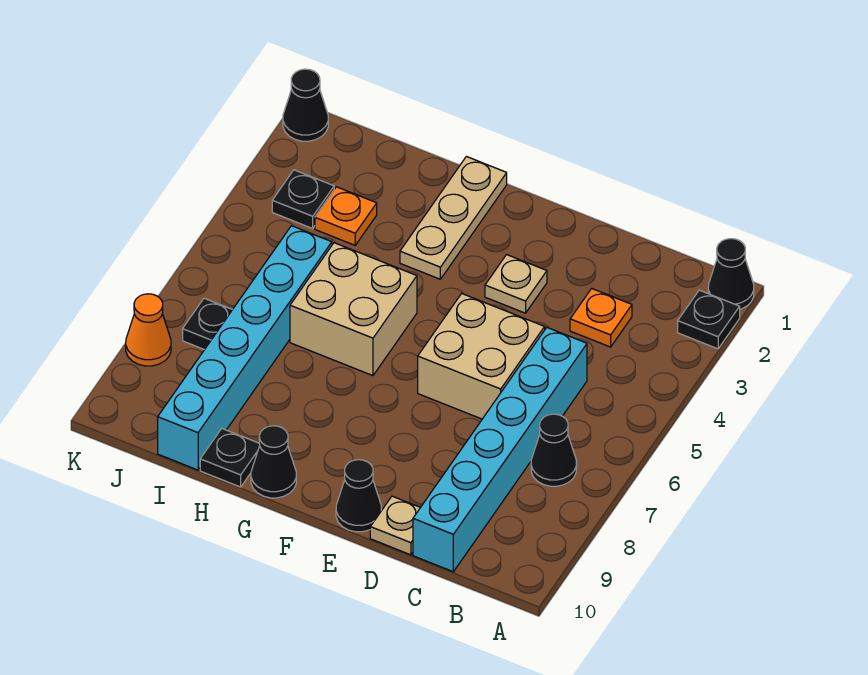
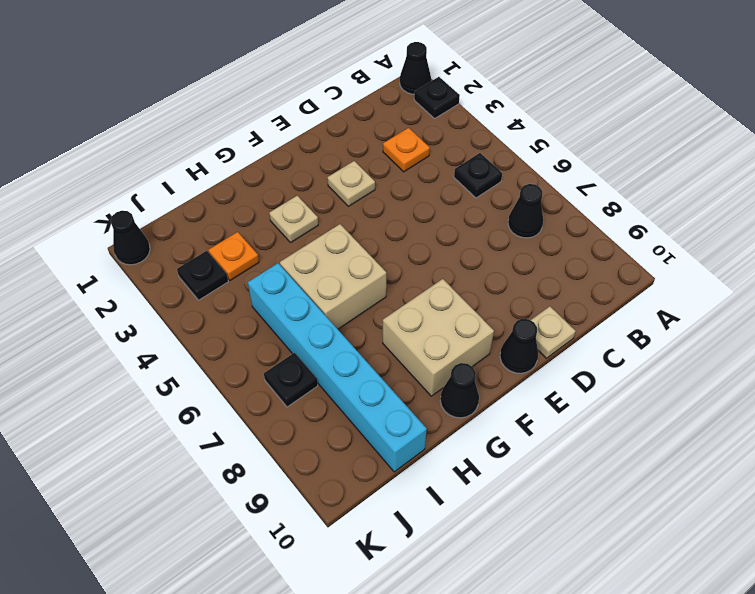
cyan 1x6 brick [413,328,587,572] -> none
tan 2x2 brick [418,294,545,419] -> tan 2x2 brick moved to [383,279,494,396]
tan 1x3 plate [400,157,507,279] -> tan 1x1 plate [269,196,318,243]
black 1x1 plate [200,429,260,487] -> black 1x1 plate moved to [454,153,502,198]
orange 1x1 cone [126,294,171,366] -> none

